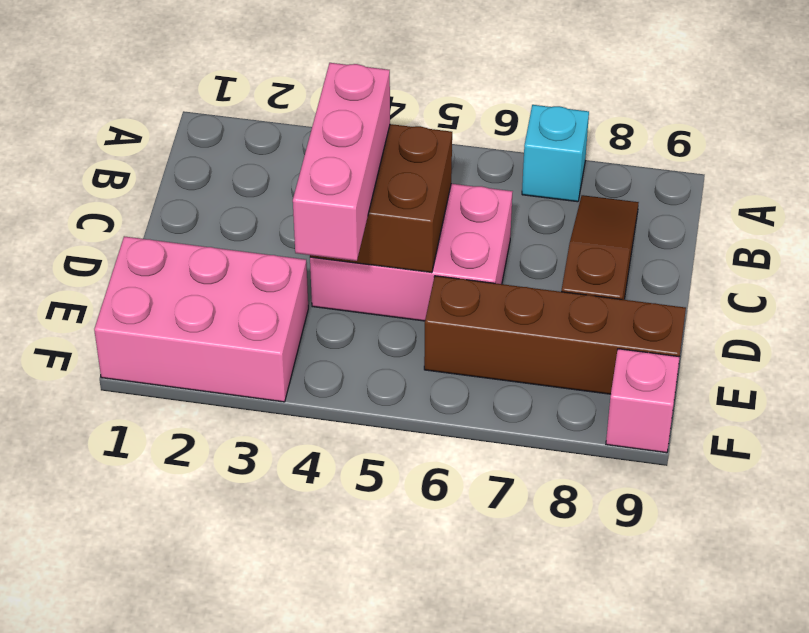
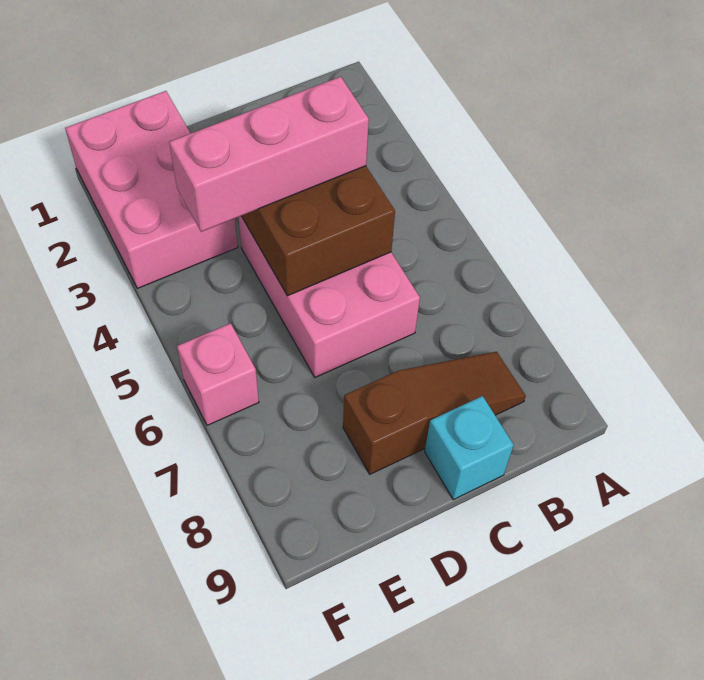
cyan 1x1 brick [522,105,589,202] -> cyan 1x1 brick moved to [425,396,514,500]
brown 1x4 brick [424,276,686,394] -> none
pink 1x1 brick [606,349,680,453] -> pink 1x1 brick moved to [177,323,259,425]

